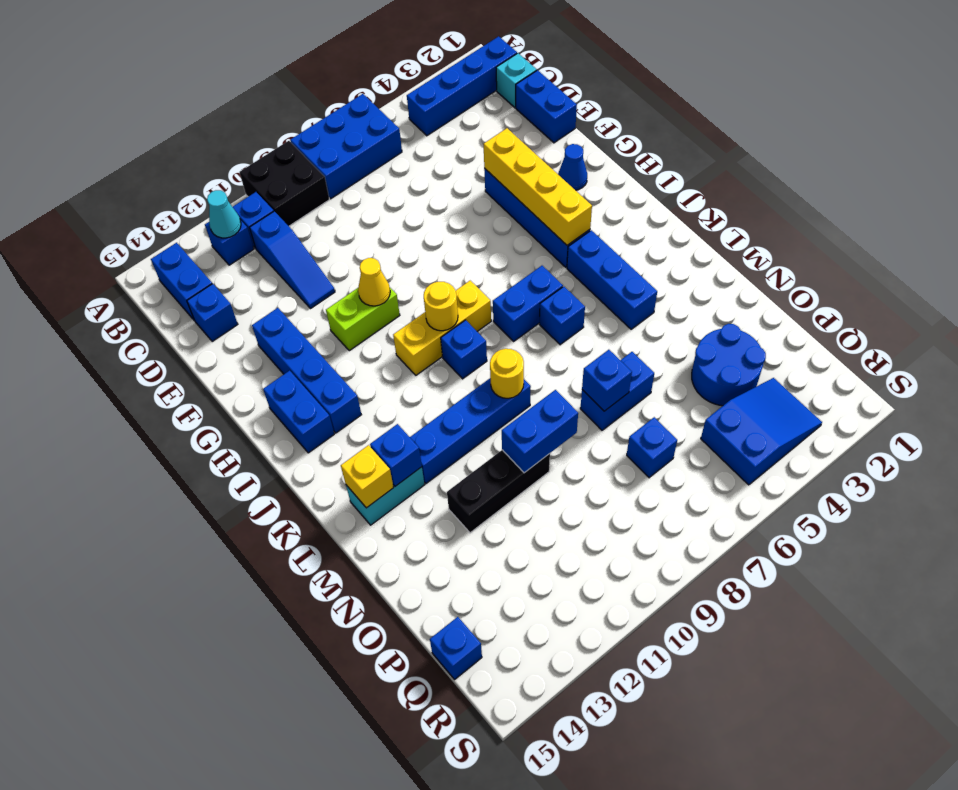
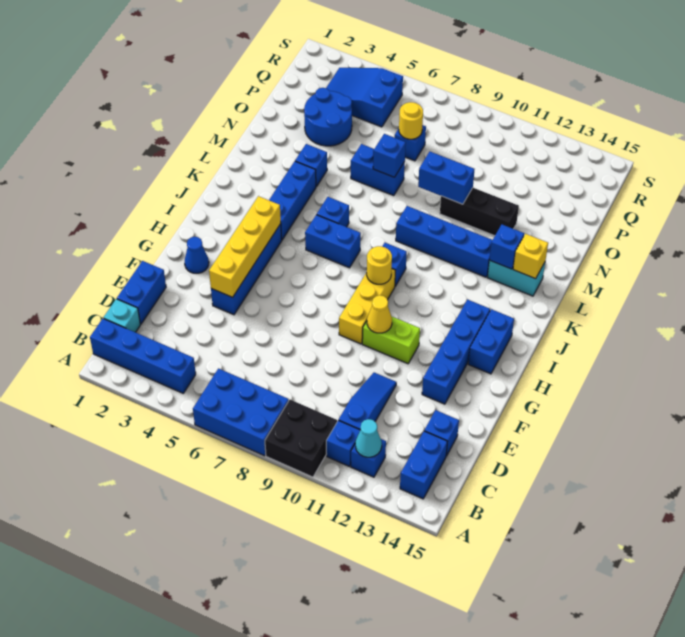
yellow 1x3 brick [393,281,491,375] -> yellow 1x3 brick turned to [339,269,395,344]
yellow 1x1 round brick [490,349,524,398] -> yellow 1x1 round brick moved to [399,102,423,139]
blue 1x1 brick [430,617,482,679] -> blue 1x1 brick moved to [295,144,327,187]

